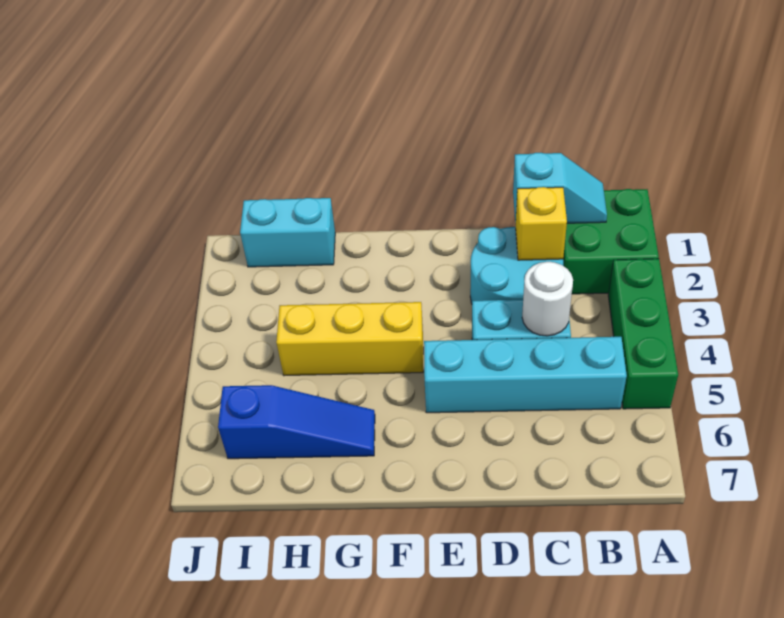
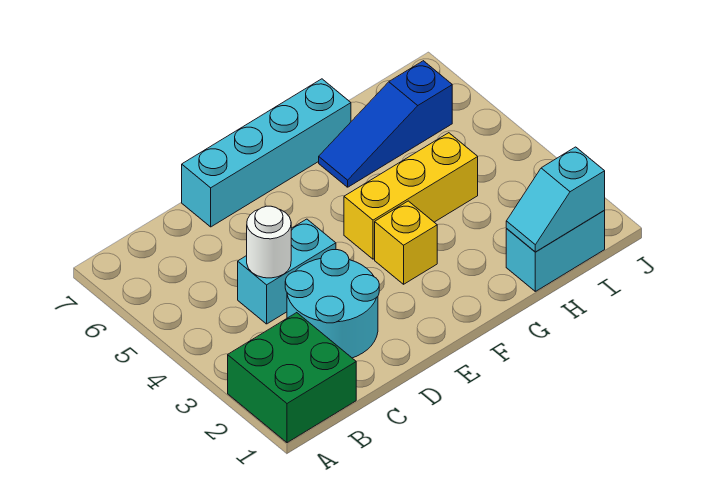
green 1x3 brick [608,259,678,409] -> none
cyan 1x2 slope [513,153,607,224] -> cyan 1x2 slope moved to [506,147,605,252]
cyan 1x4 brick [424,337,627,413] -> cyan 1x4 brick moved to [182,79,351,227]
yellow 1x1 brick [515,187,567,260] -> yellow 1x1 brick moved to [375,201,437,284]

